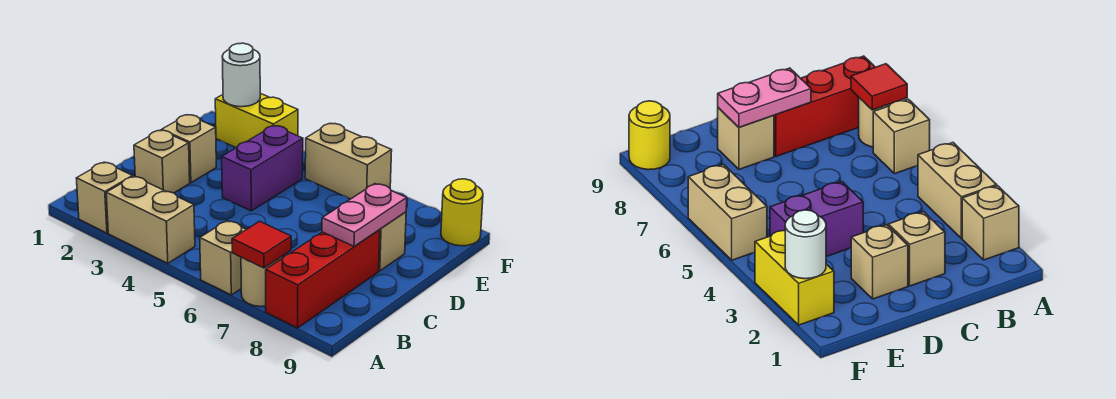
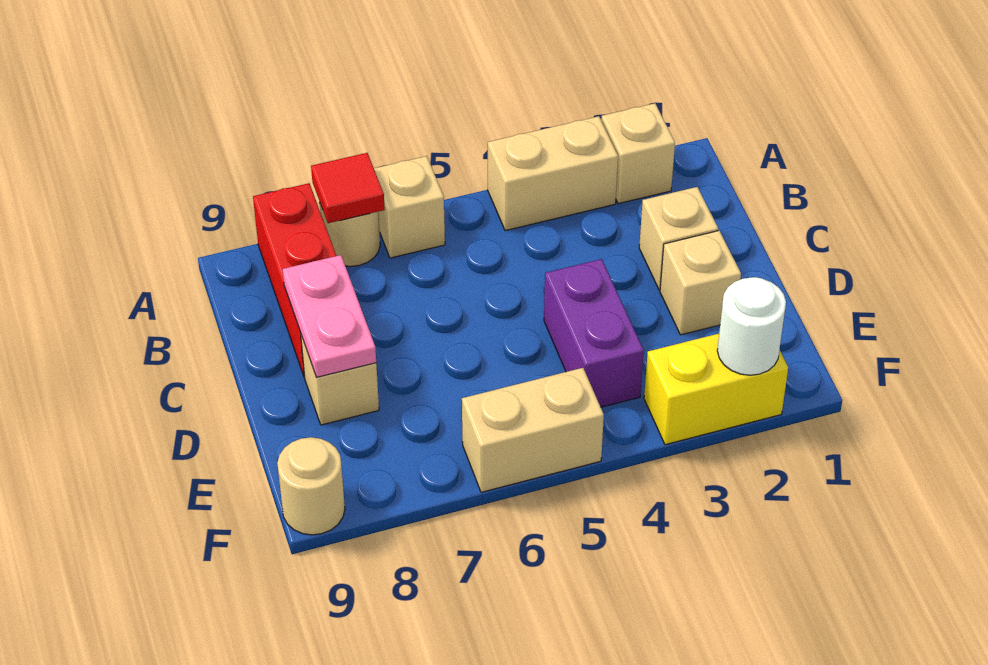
yellow 1x1 round brick [441,179,483,246] -> tan 1x1 round brick [277,437,345,535]

